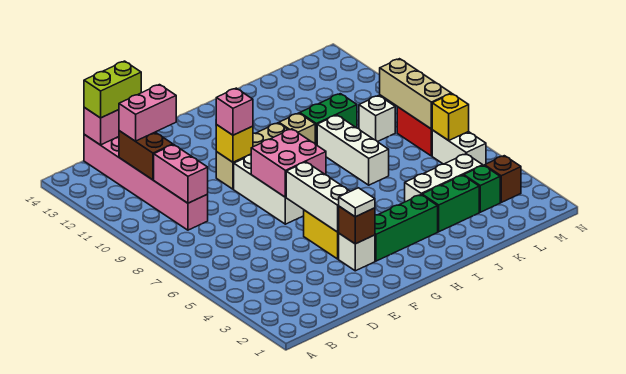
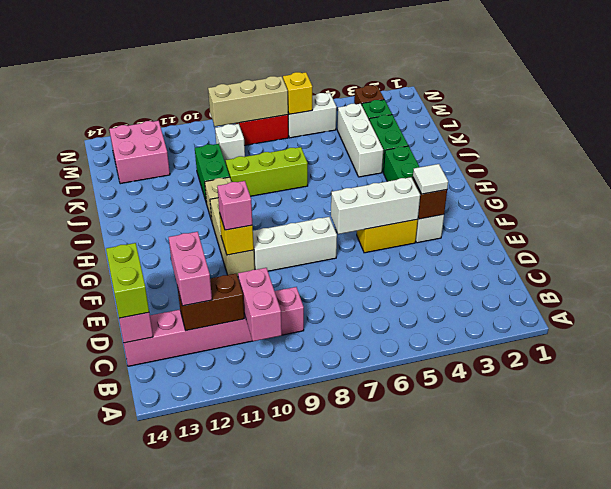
pink 1x2 brick [154,145,208,203] -> pink 1x2 brick turned to [238,268,282,341]
pink 2x2 brick [251,129,326,197] -> pink 2x2 brick moved to [109,121,170,184]
white 1x3 brick [317,115,389,185] -> lime 1x3 brick [226,147,308,196]

